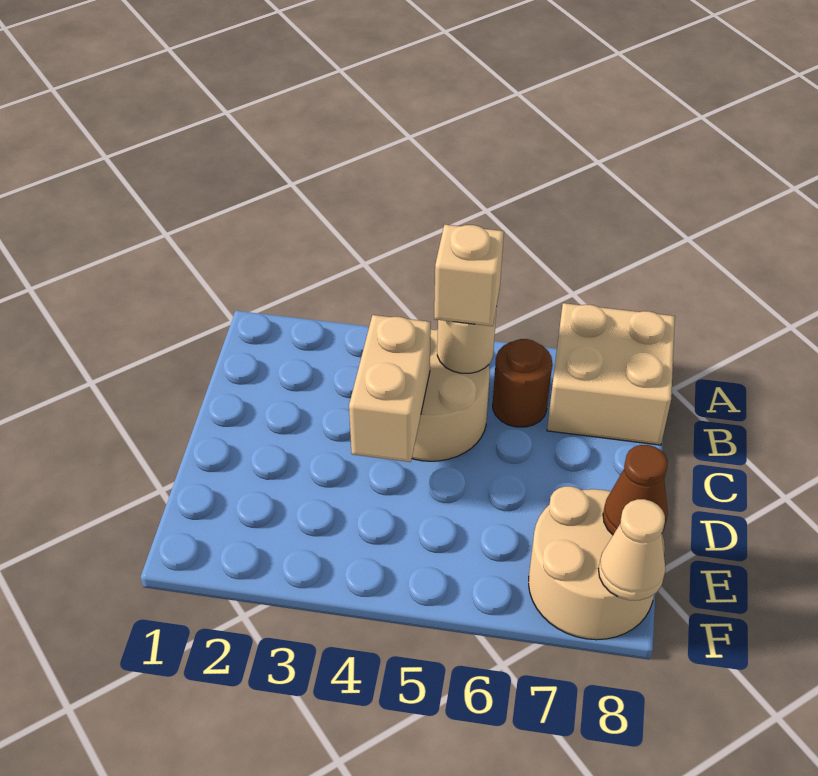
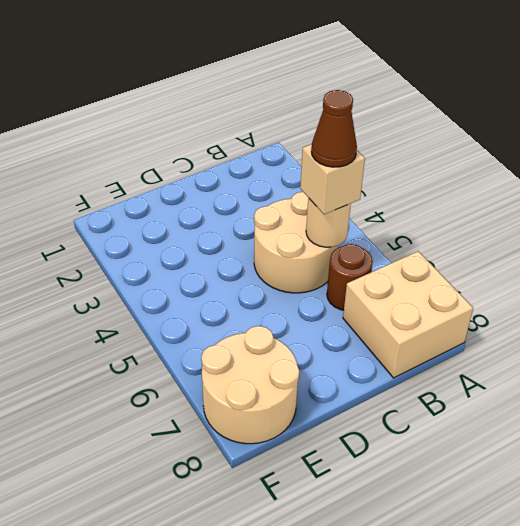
tan 1x2 brick [349,315,431,462] -> none
brown 1x1 cone [603,445,668,535] -> brown 1x1 cone moved to [311,90,357,167]
tan 1x1 cone [599,499,666,600] -> none

